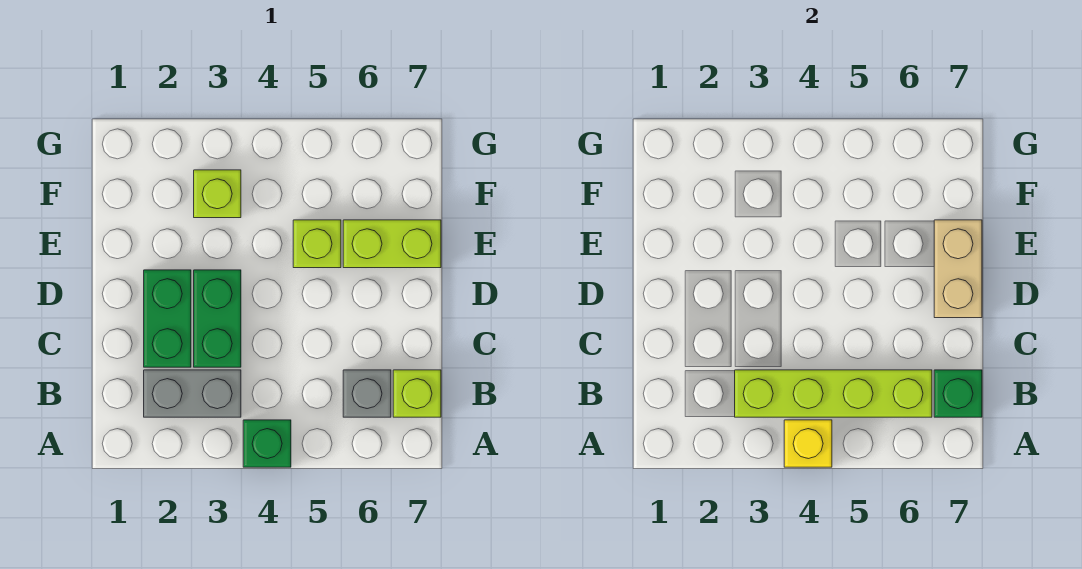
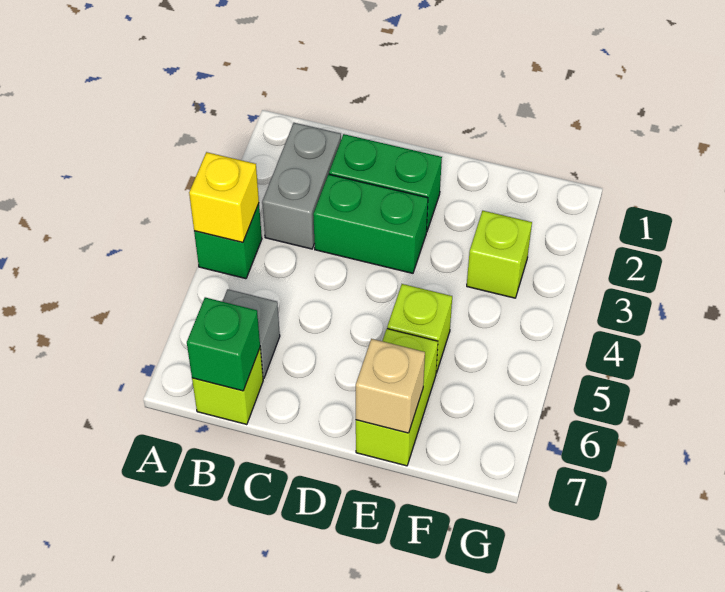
lime 1x4 brick [735,370,932,417] -> none
tan 1x2 brick [934,220,982,318] -> tan 1x1 brick [356,339,425,433]

